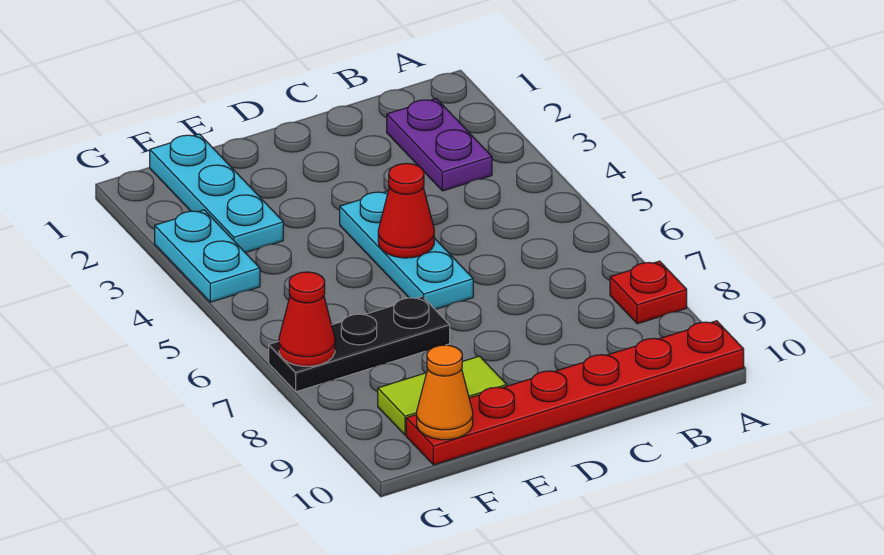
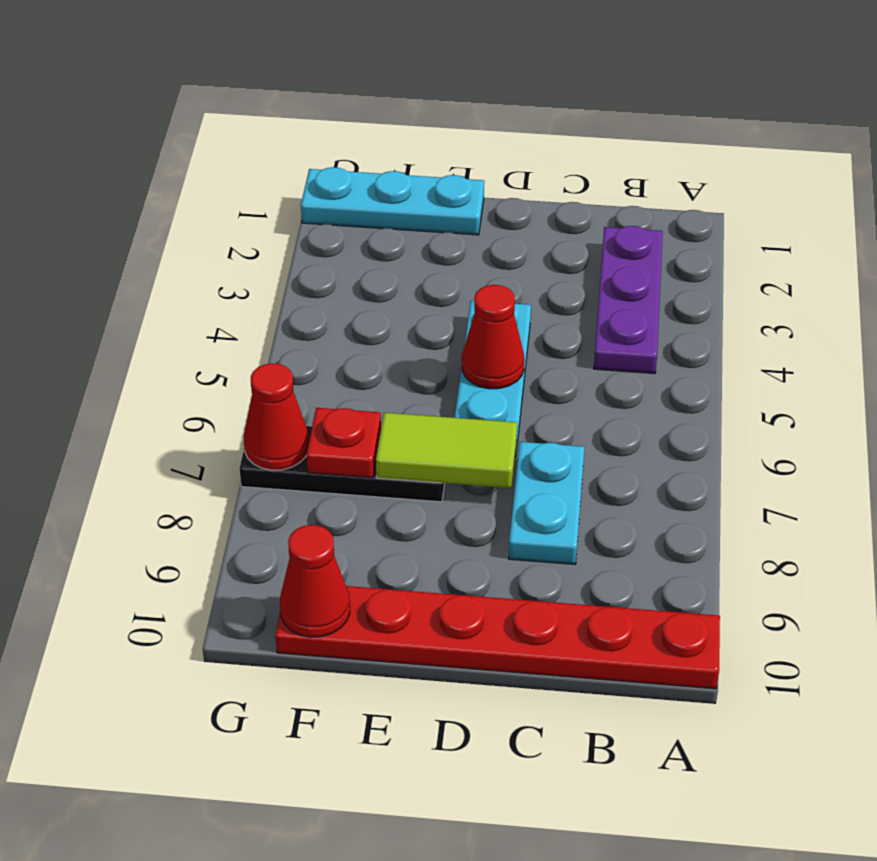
red 1x1 plate [610,261,687,324] -> red 1x1 plate moved to [307,408,381,478]
purple 1x2 plate [387,99,492,191] -> purple 1x3 plate [594,226,663,374]
lime 1x2 tile [378,356,507,435] -> lime 1x2 tile moved to [376,413,517,488]
cyan 1x3 plate [150,134,283,253] -> cyan 1x3 plate turned to [301,167,484,235]
orange 1x1 cone [417,345,473,440] -> red 1x1 cone [280,525,350,637]
cyan 1x2 plate [155,210,260,302] -> cyan 1x2 plate moved to [509,442,585,564]

